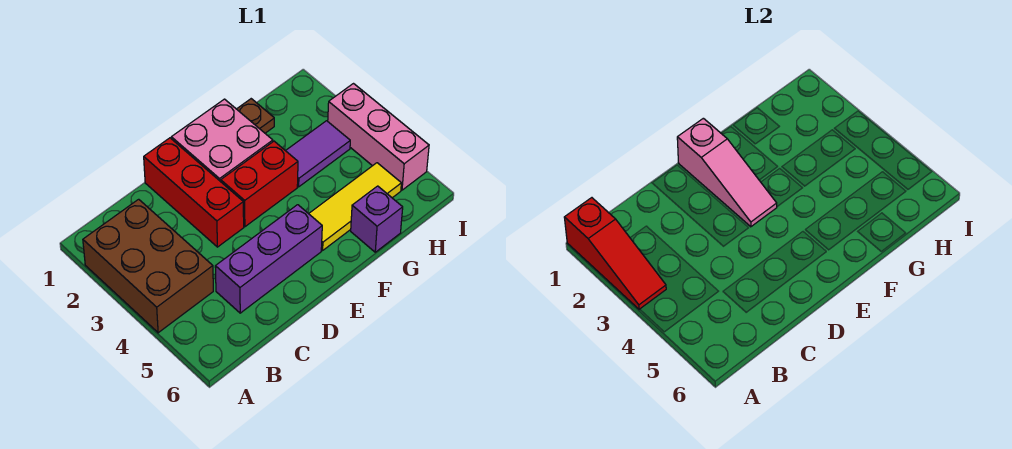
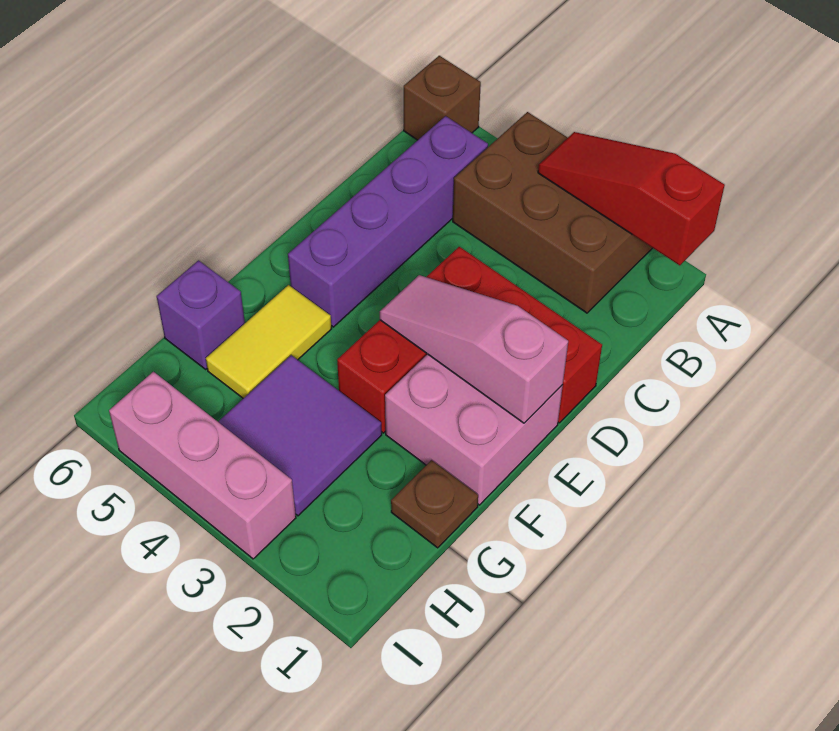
none -> brown 1x1 brick [404,56,481,140]
purple 1x3 brick [215,205,322,313] -> purple 1x4 brick [288,116,488,327]
yellow 1x3 tile [309,163,401,250] -> yellow 1x2 tile [206,285,332,398]
purple 1x2 tile [286,121,350,187] -> purple 2x2 tile [218,355,382,516]

